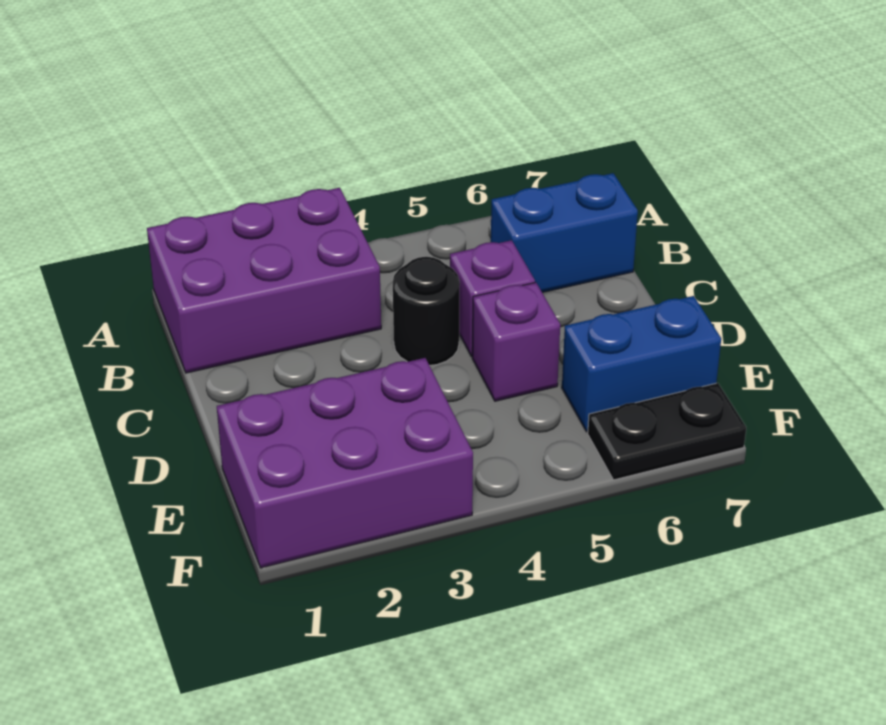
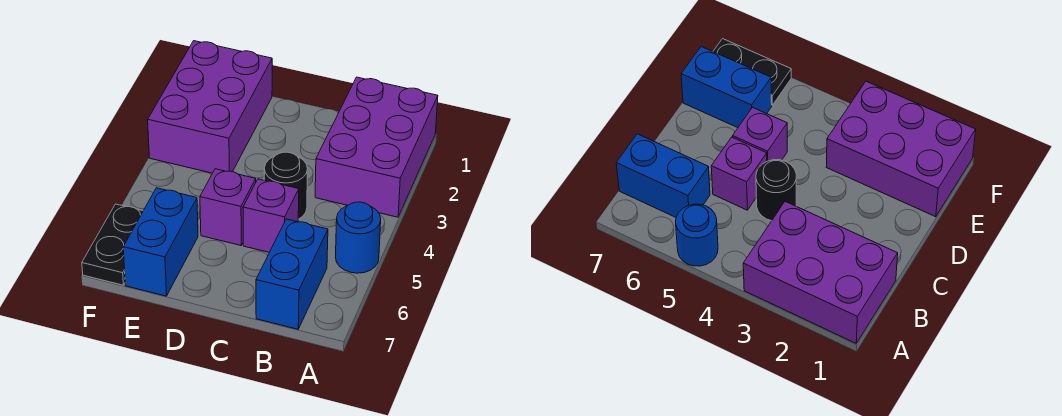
none -> blue 1x1 round brick [335,202,381,273]

